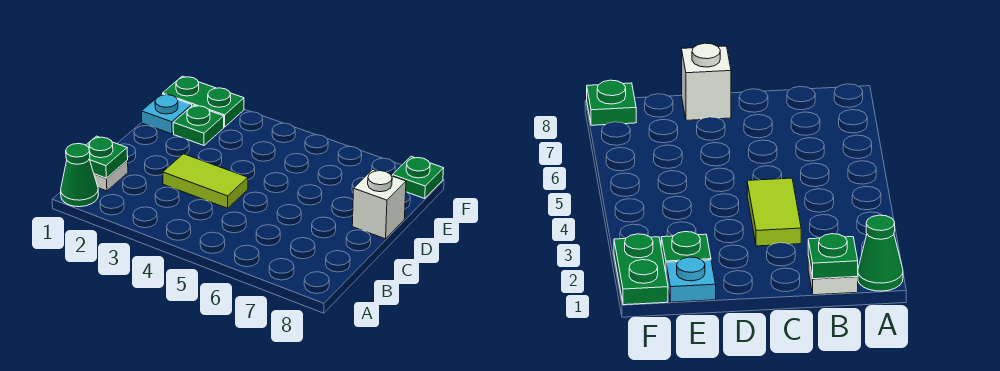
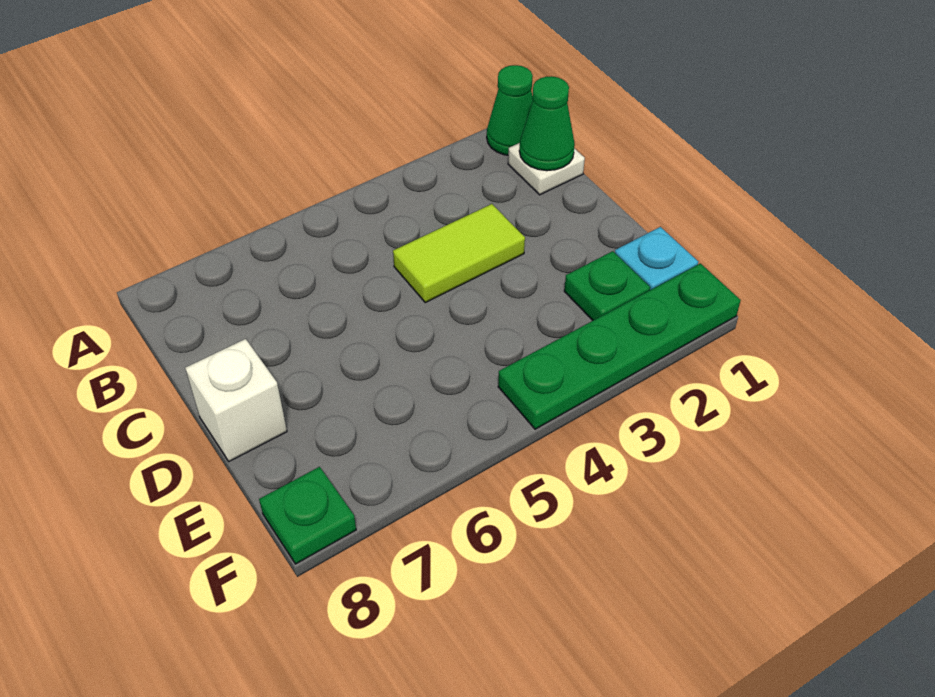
green 1x1 plate [86,136,128,178] -> green 1x1 cone [519,76,575,171]
green 1x2 plate [163,76,244,127] -> green 1x4 plate [498,263,741,429]

